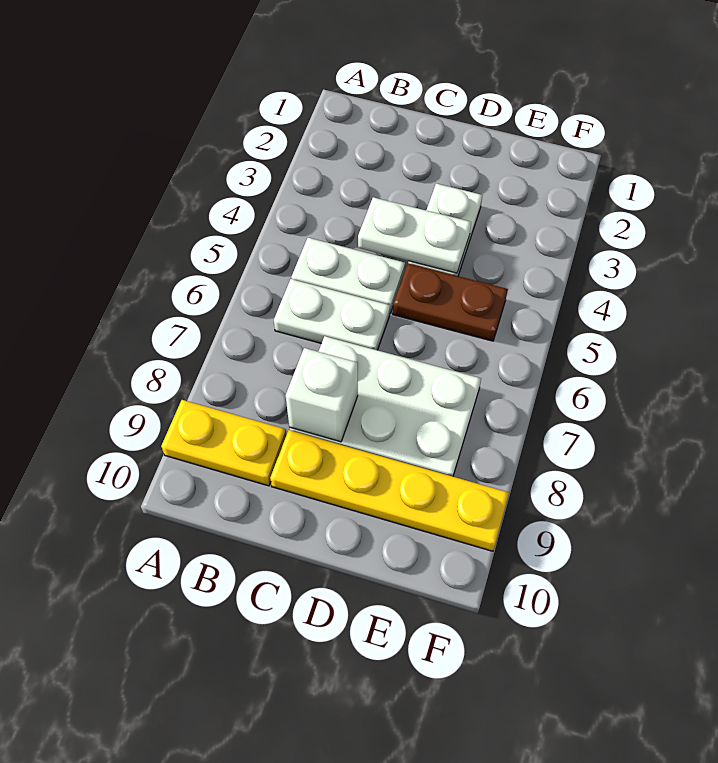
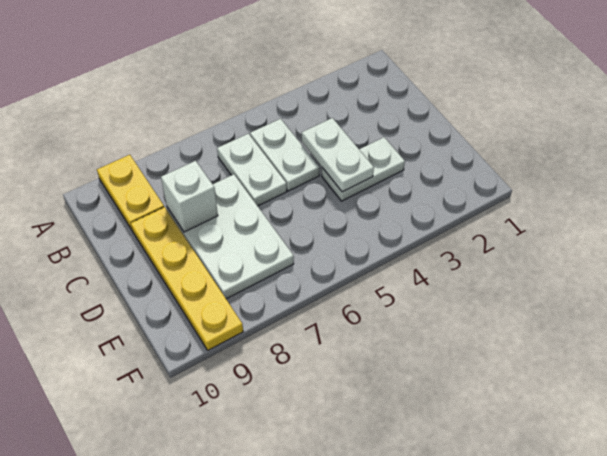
brown 1x2 plate [393,263,508,341] -> none

